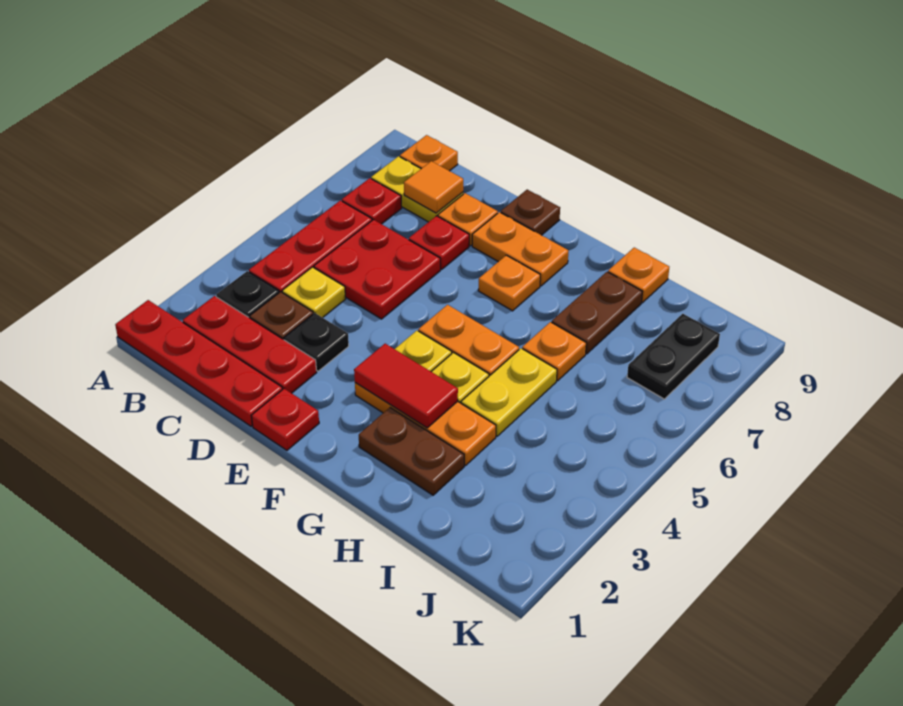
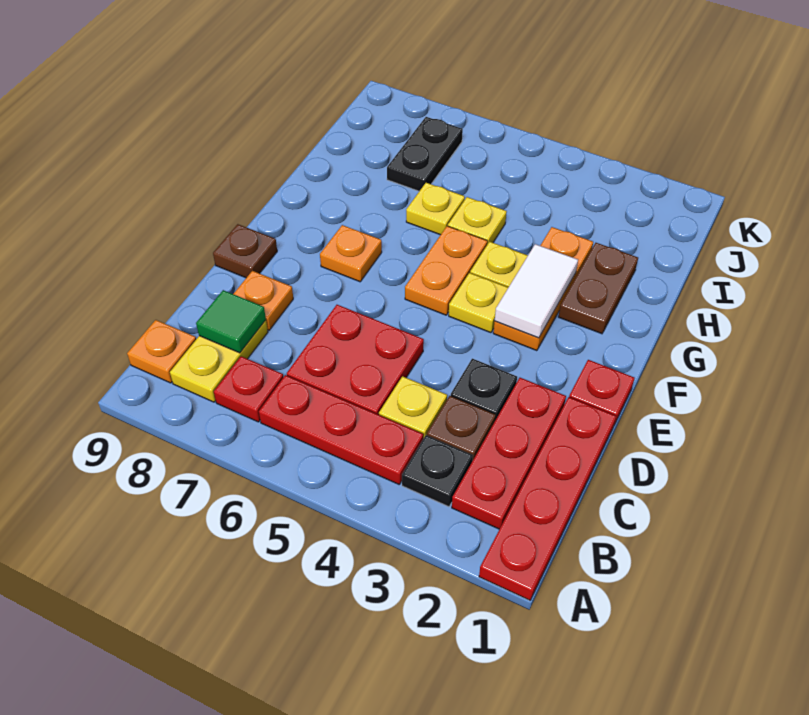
orange 1x1 tile [404,161,463,213] -> green 1x1 tile [196,290,266,353]
red 1x1 plate [409,216,469,269] -> none
orange 1x2 plate [472,212,569,286] -> none
red 1x2 tile [354,344,458,428] -> white 1x2 tile [495,244,578,338]
yellow 1x2 plate [461,348,557,436] -> yellow 1x1 plate [448,197,507,245]
orange 1x1 plate [522,322,586,381] -> yellow 1x1 plate [406,183,465,235]
brown 1x2 plate [552,272,642,354] -> none
orange 1x1 plate [608,248,669,303] -> none
black 1x2 plate [627,314,720,399] -> black 1x2 plate turned to [387,117,463,191]

